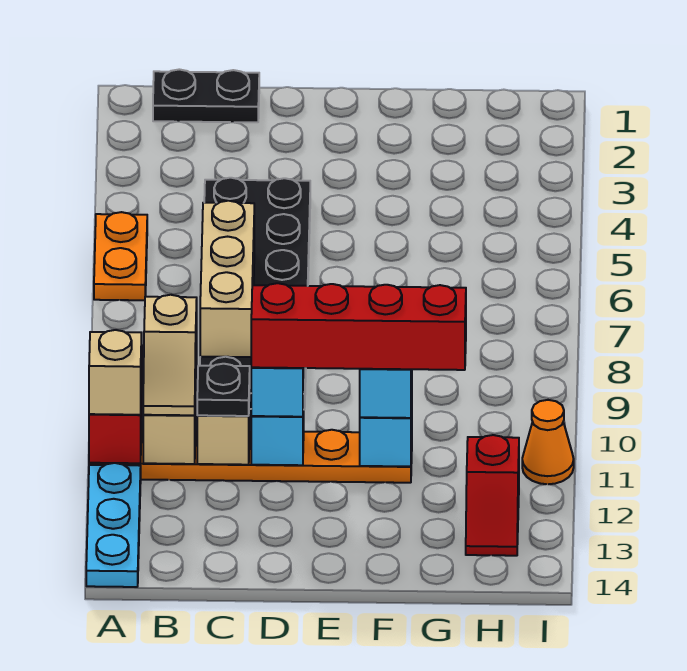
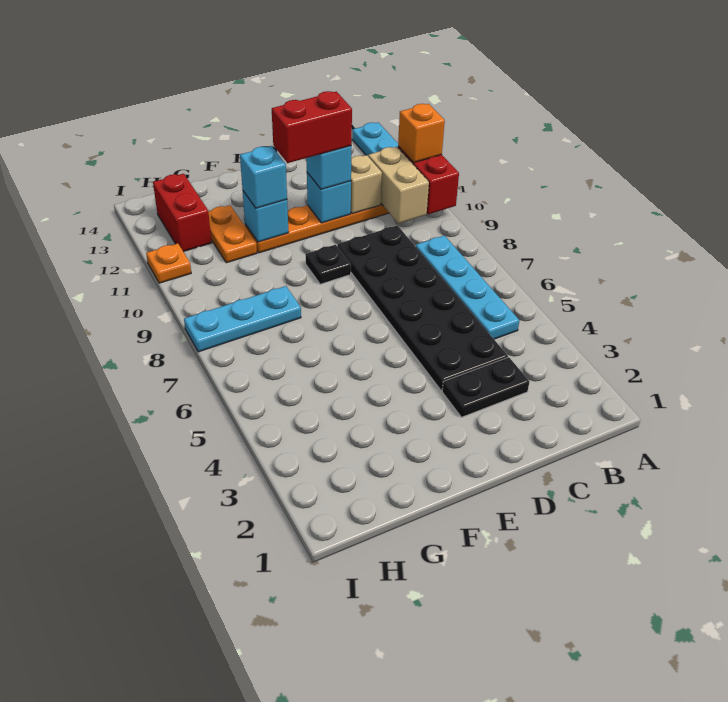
orange 1x2 plate [94,212,147,300] -> orange 1x2 plate moved to [208,205,257,263]
tan 1x1 brick [89,330,142,415] -> orange 1x1 brick [398,104,445,162]
black 1x2 plate [153,69,259,122] -> black 1x2 plate moved to [442,357,529,417]
none -> cyan 1x4 plate [416,236,519,339]
tan 1x2 slope [143,295,197,415] -> none
tan 1x3 brick [200,201,254,357] -> none
black 1x1 plate [197,364,250,416] -> black 1x1 plate moved to [305,245,351,284]
red 1x4 brick [251,283,466,370] -> red 1x2 brick [272,91,352,163]
none -> cyan 1x3 plate [184,286,301,352]
red 1x2 slope [466,435,519,556] -> red 1x2 brick [153,174,212,252]
orange 1x1 cone [522,400,574,484] -> orange 1x1 plate [146,243,191,283]

